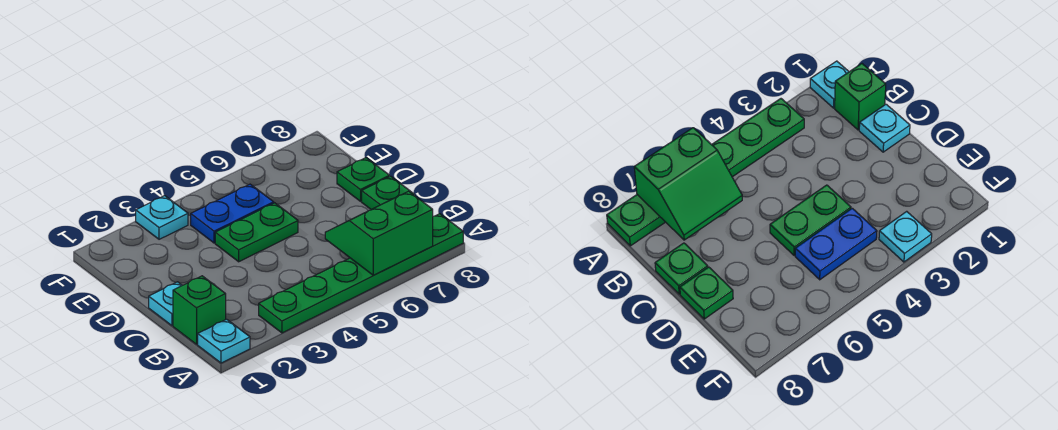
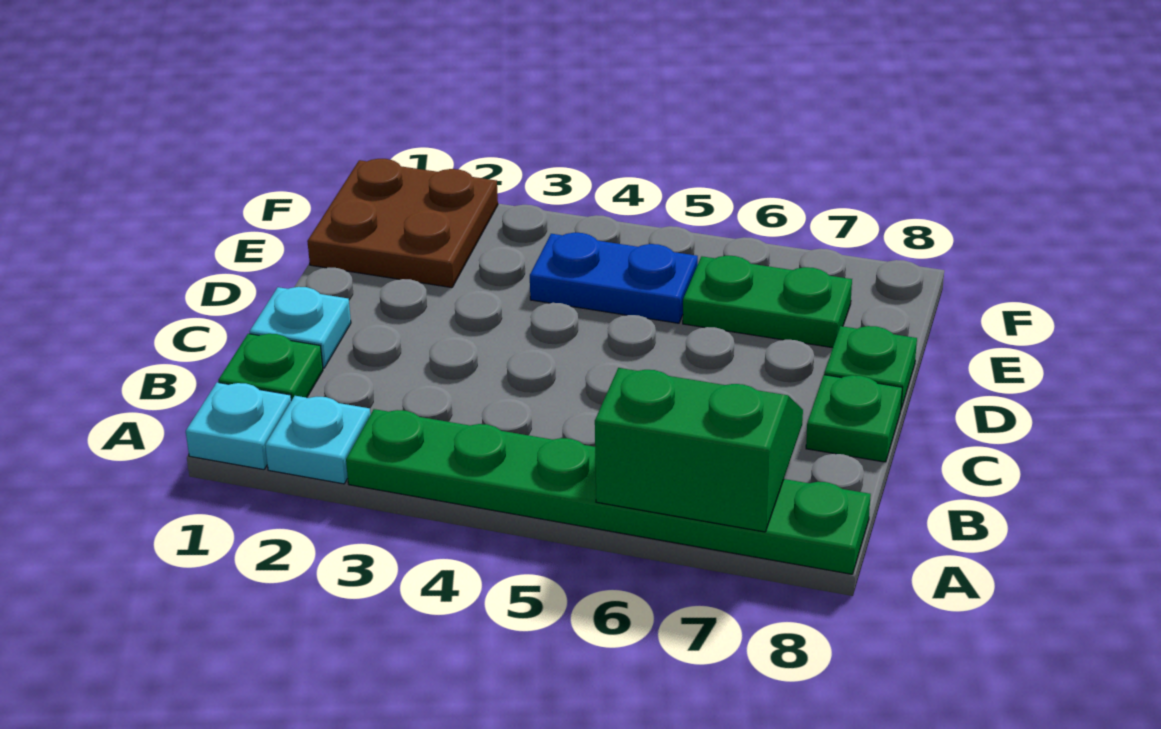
green 1x1 brick [173,276,226,344] -> green 1x1 plate [218,334,323,401]
green 1x2 plate [215,203,298,262] -> green 1x2 plate moved to [683,256,852,348]
none -> brown 2x2 plate [307,159,498,288]
cyan 1x1 plate [136,196,188,239] -> cyan 1x1 plate moved to [265,396,370,484]

